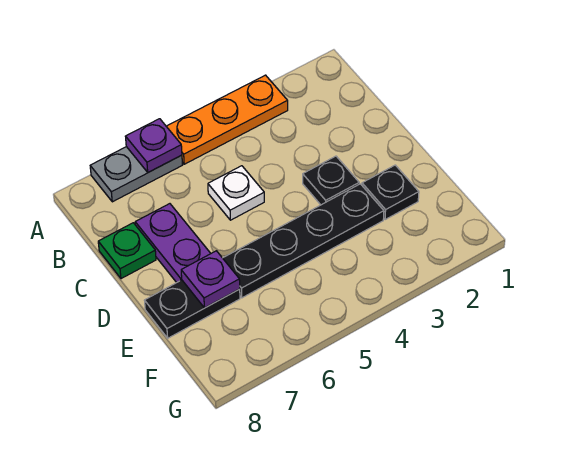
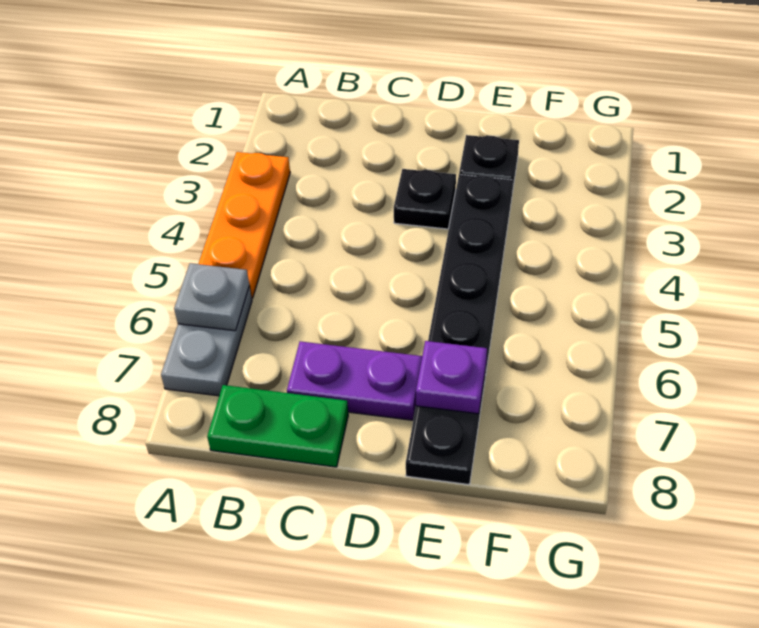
purple 1x1 plate [126,119,182,172] -> grey 1x1 plate [174,263,249,331]
white 1x1 plate [208,166,264,220] -> none
green 1x1 plate [98,223,156,279] -> green 1x2 plate [207,385,348,467]

